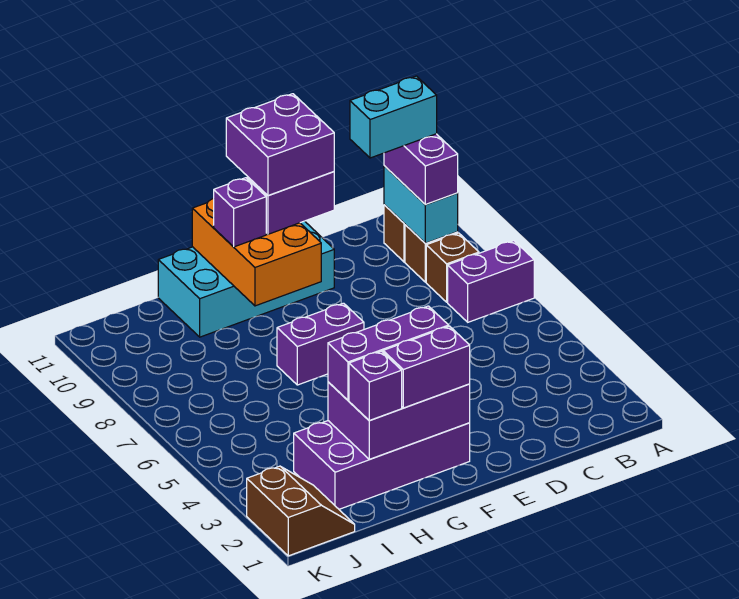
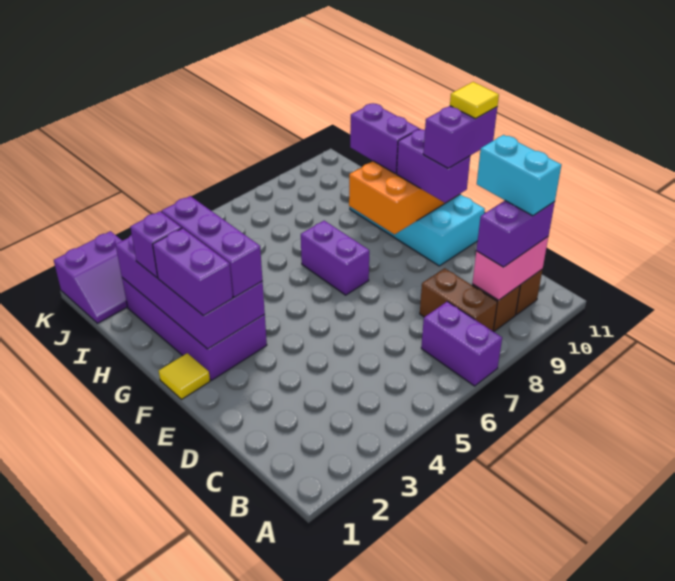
brown 1x1 brick [426,233,479,302] -> brown 1x2 brick [420,268,497,331]
cyan 1x2 brick [384,166,458,243] -> pink 1x2 brick [472,237,548,300]
purple 2x2 brick [226,94,334,195] -> purple 1x2 brick [423,106,497,168]
none -> yellow 1x1 tile [450,82,499,118]
none -> yellow 1x1 tile [159,353,210,399]
purple 2x3 brick [328,382,470,459] -> purple 2x4 brick [116,235,265,349]
purple 1x1 brick [214,178,266,247] -> purple 1x2 brick [350,104,419,174]
brown 2x2 slope [247,466,355,556] -> purple 2x2 slope [54,231,127,323]

